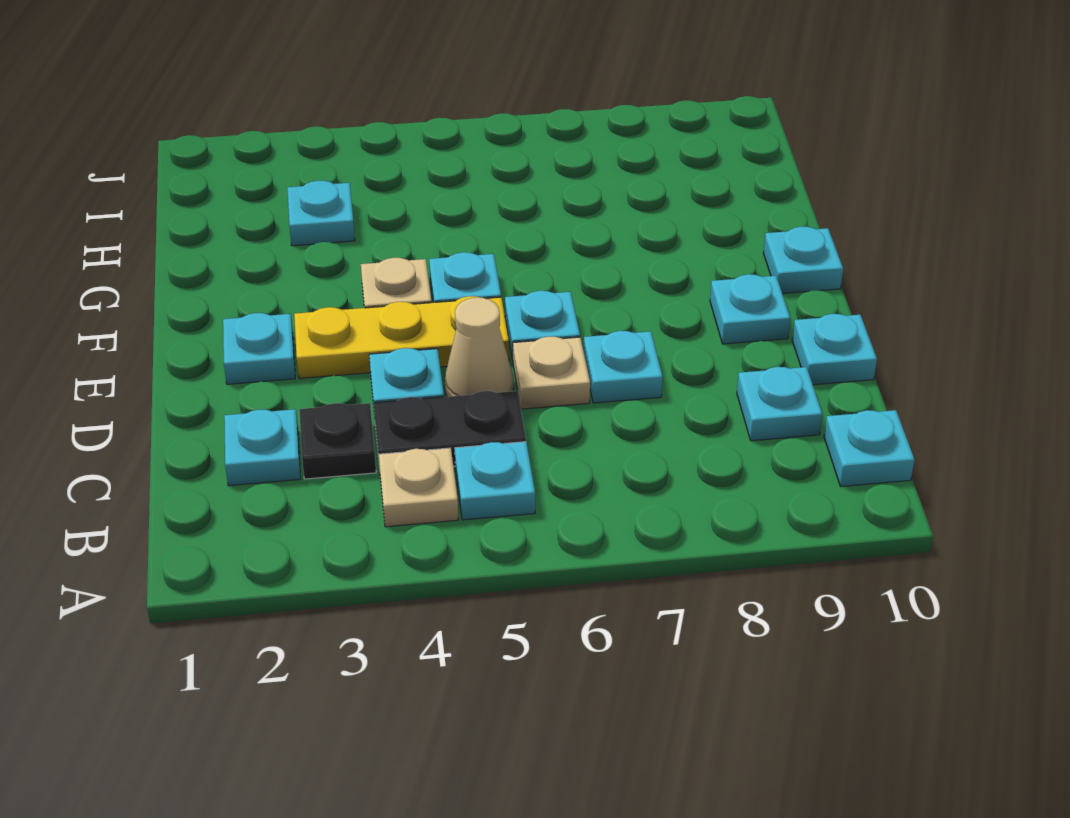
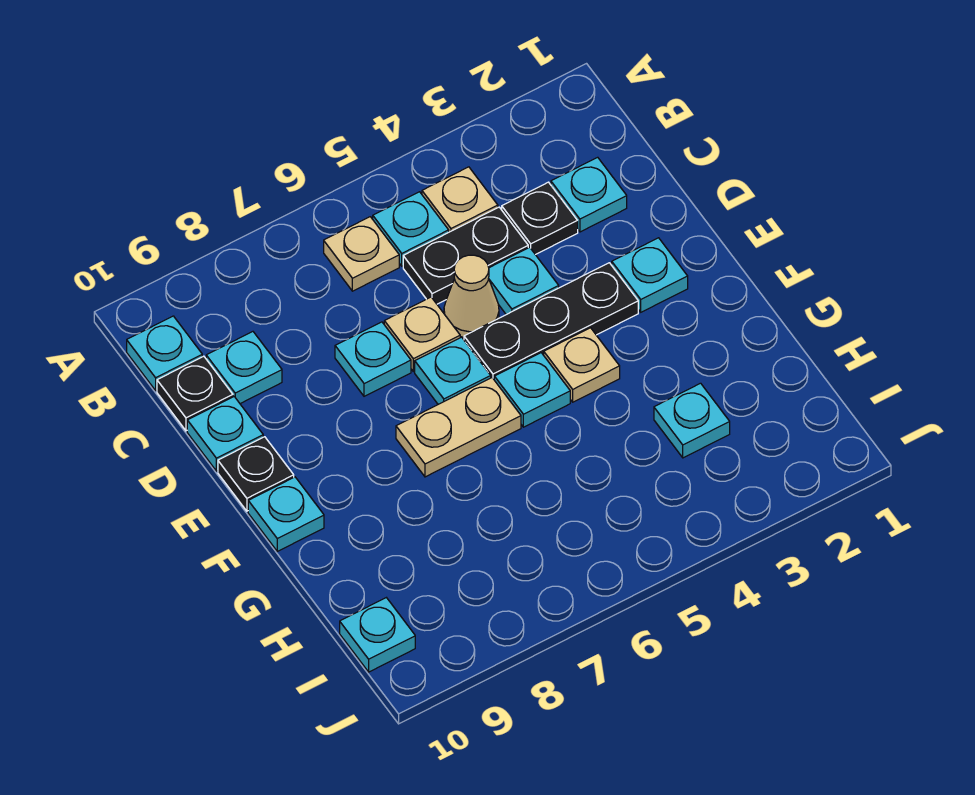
none -> tan 1x1 plate [324,217,399,291]
none -> black 1x1 plate [157,356,233,431]
yellow 1x3 plate [294,296,509,378] -> black 1x3 plate [464,263,638,379]
cyan 1x1 plate [710,274,790,344] -> cyan 1x1 plate moved to [340,598,415,672]
none -> black 1x1 plate [218,437,294,511]
none -> tan 1x2 plate [396,378,521,477]

